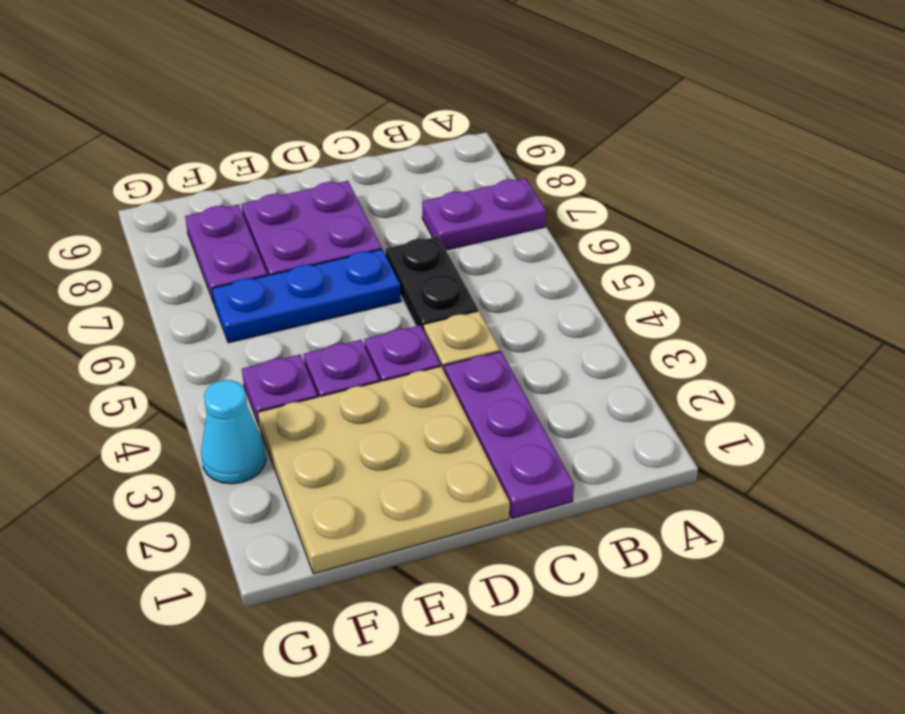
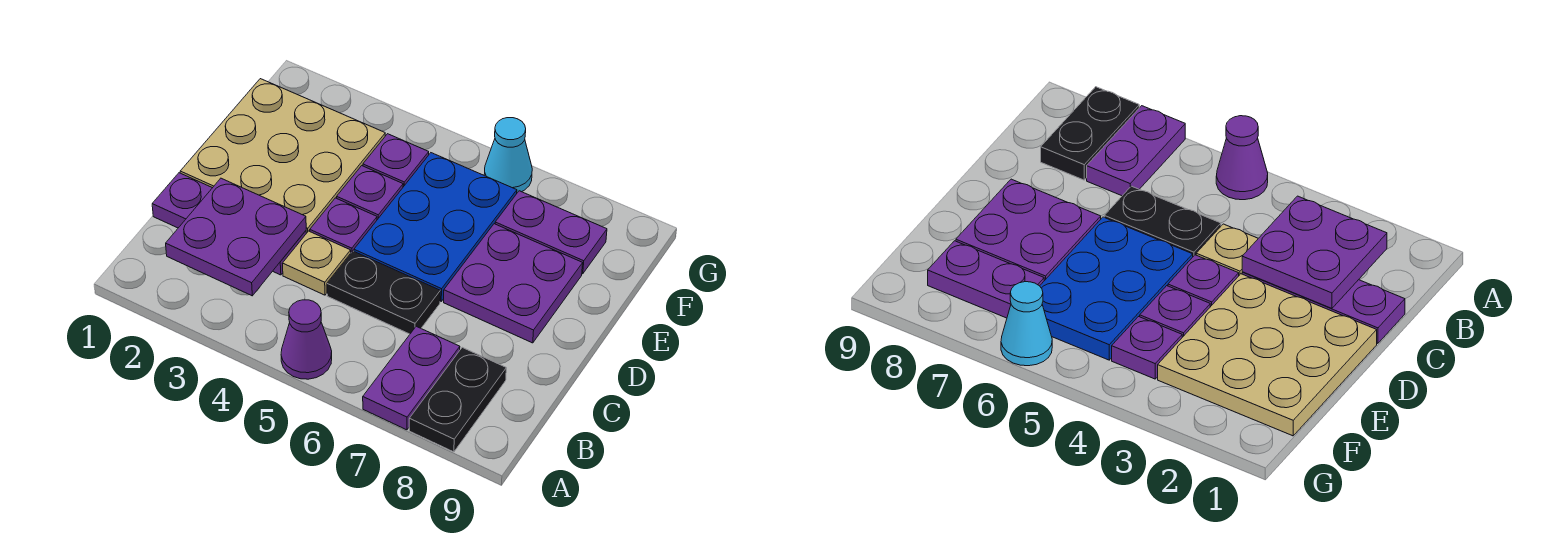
none -> purple 1x1 cone [281,300,332,379]
none -> black 1x2 plate [409,347,506,452]
none -> purple 2x2 plate [166,178,306,296]
blue 1x3 plate [212,249,401,343] -> blue 2x3 plate [354,153,517,301]
cyan 1x1 cone [201,380,266,484] -> cyan 1x1 cone moved to [484,118,532,193]

